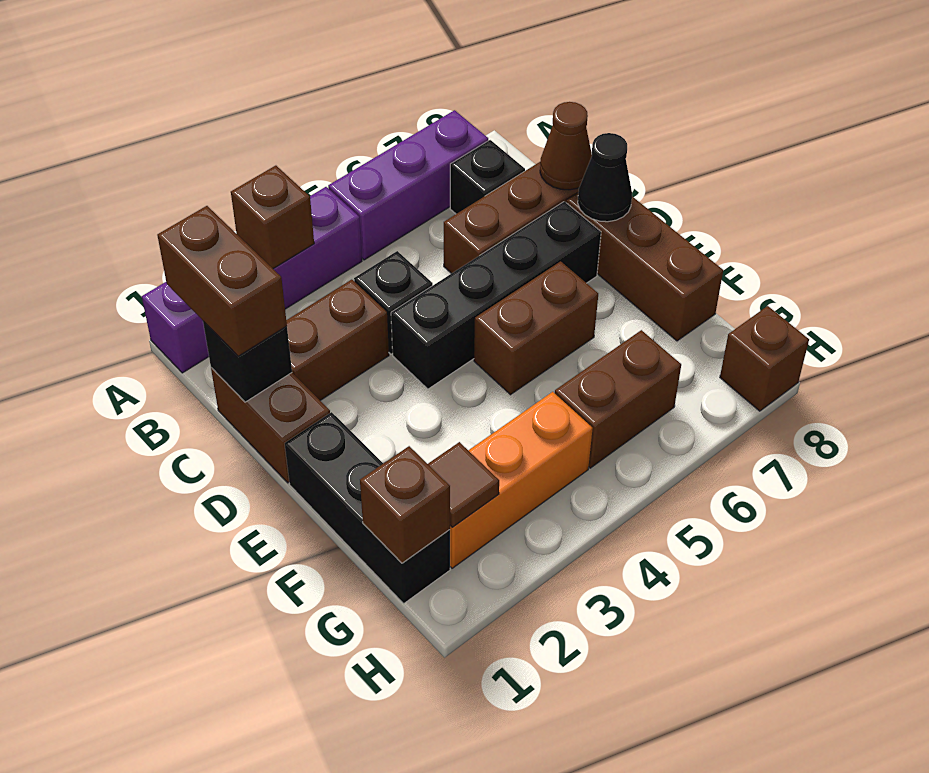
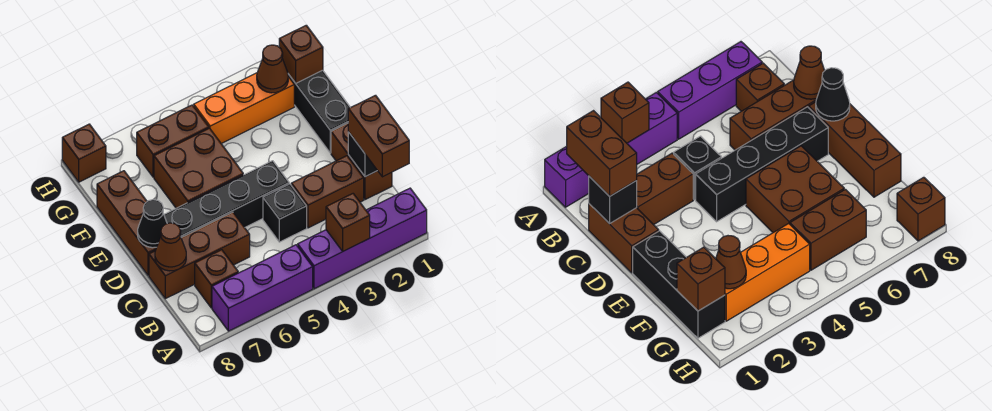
black 1x1 brick [450,140,525,214] -> brown 1x1 brick [195,250,238,308]
brown 1x2 brick [474,261,598,395] -> brown 2x2 brick [154,128,243,208]
brown 1x1 tile [428,442,499,527] -> brown 1x1 cone [257,45,288,93]

